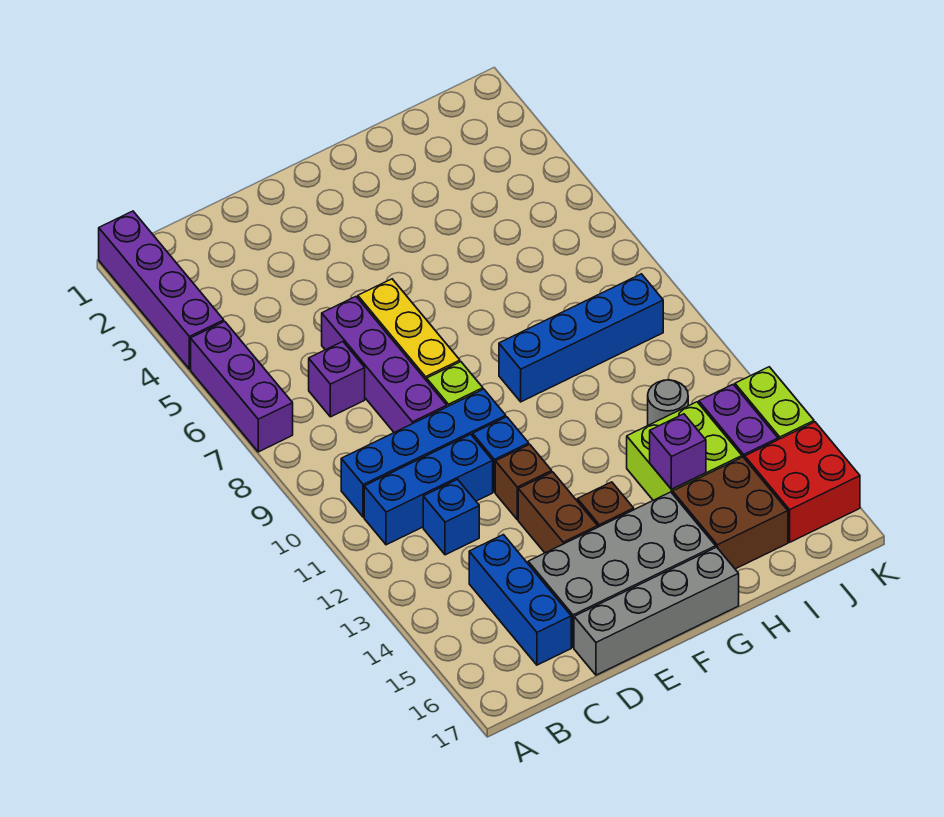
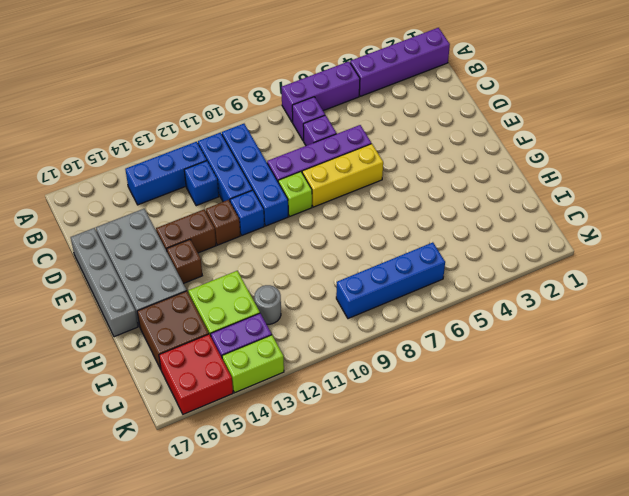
blue 1x3 brick [469,535,571,665] -> blue 1x3 brick moved to [125,142,207,205]
blue 1x4 brick [499,274,663,402] -> blue 1x4 brick turned to [336,242,445,319]
purple 1x1 brick [650,414,706,489] -> purple 1x1 brick moved to [292,97,325,141]

